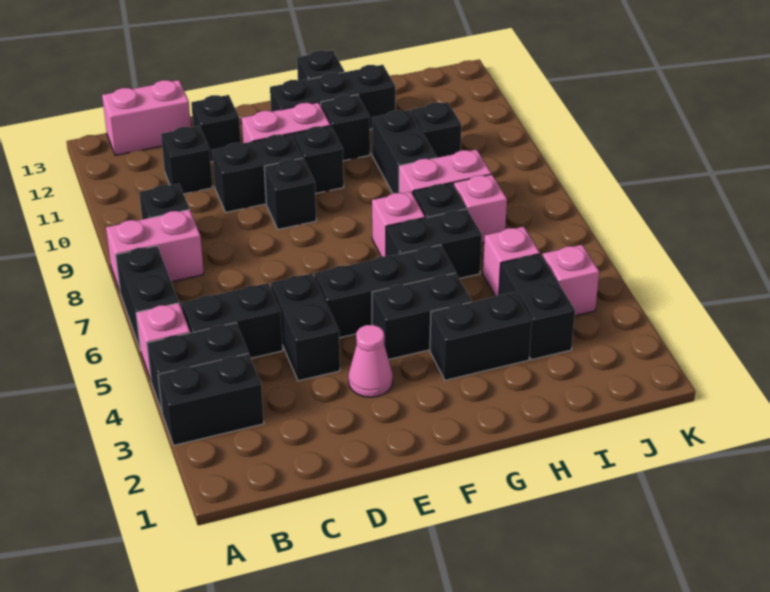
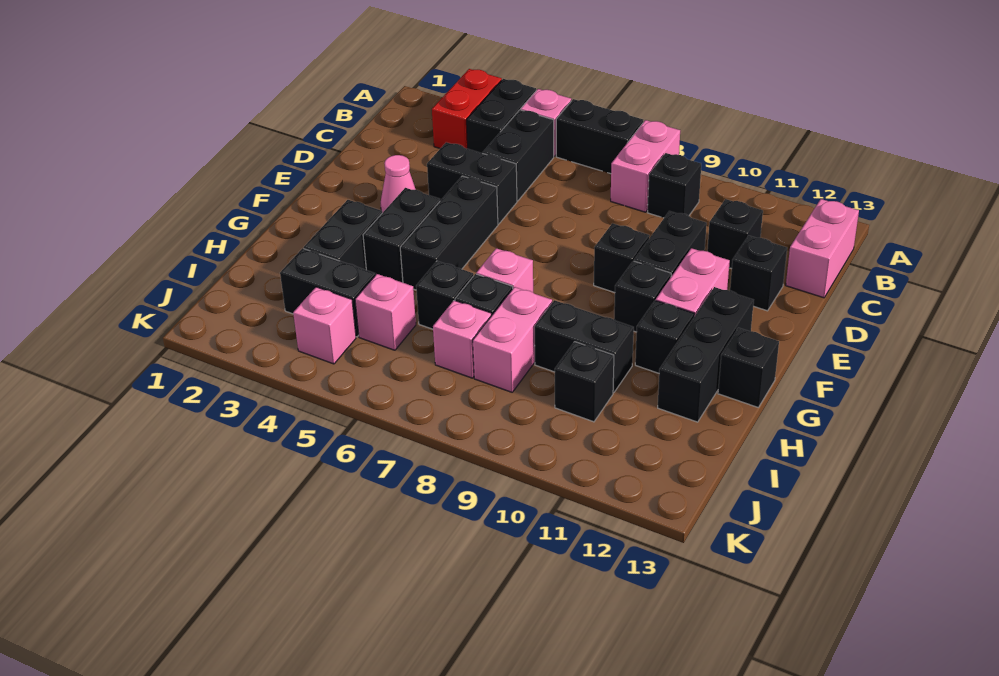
black 1x2 brick [158,353,264,445] -> red 1x2 brick [432,69,502,149]
black 1x2 brick [386,209,482,279] -> black 1x1 brick [416,261,474,329]

